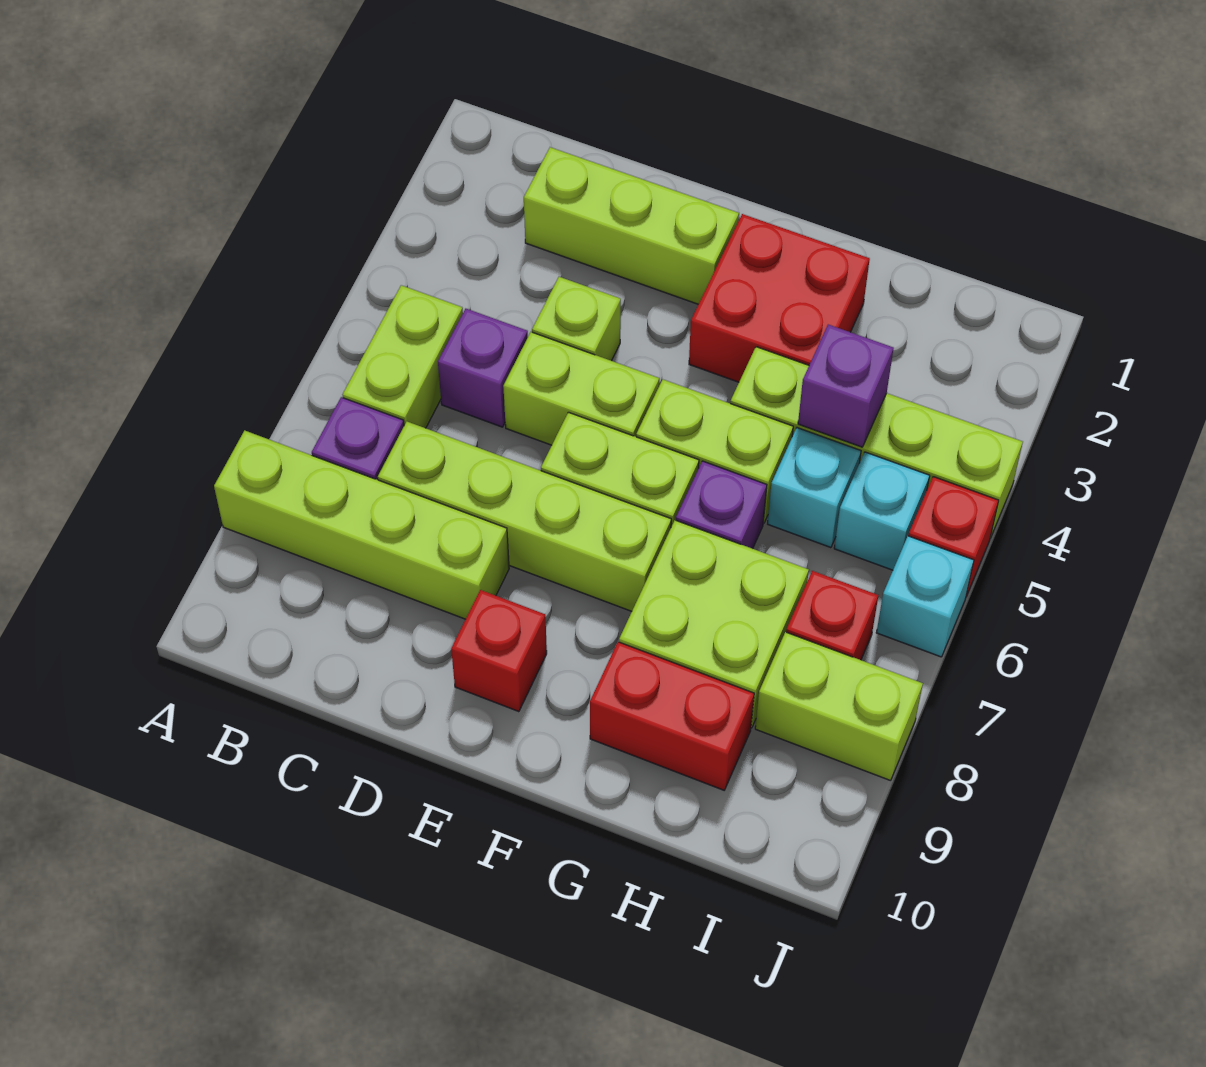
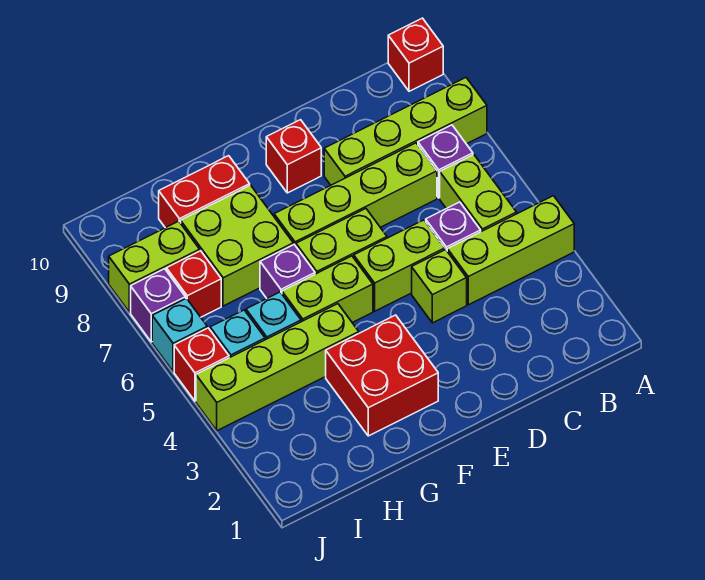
none -> red 1x1 brick [388,18,443,91]
lime 1x3 brick [524,147,739,304] -> lime 1x3 brick moved to [447,196,574,305]
purple 1x1 brick [798,325,893,447] -> purple 1x1 brick moved to [131,269,186,342]

